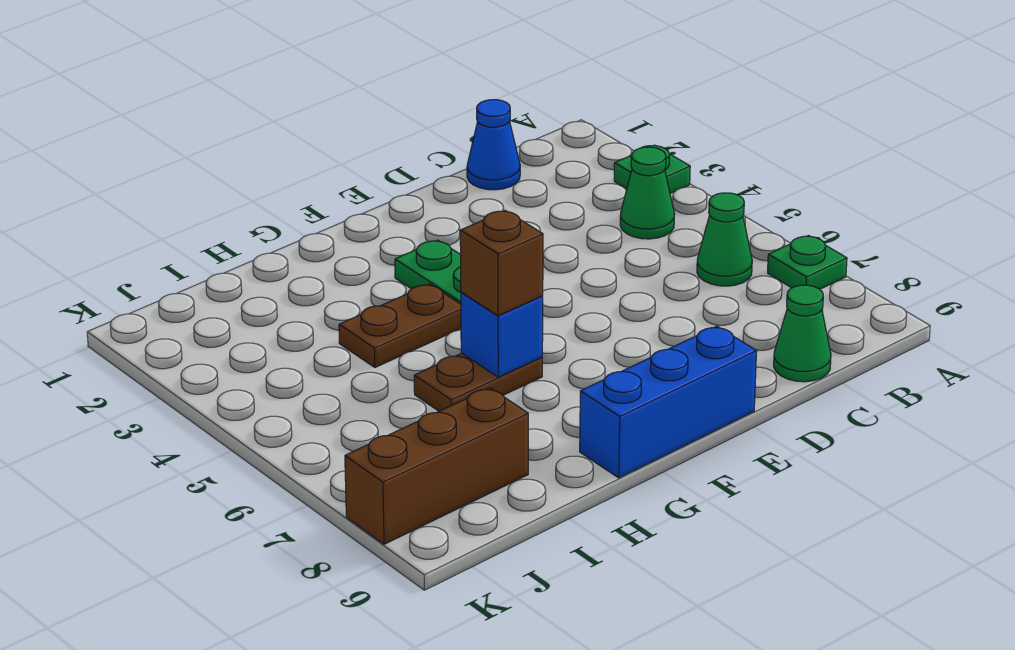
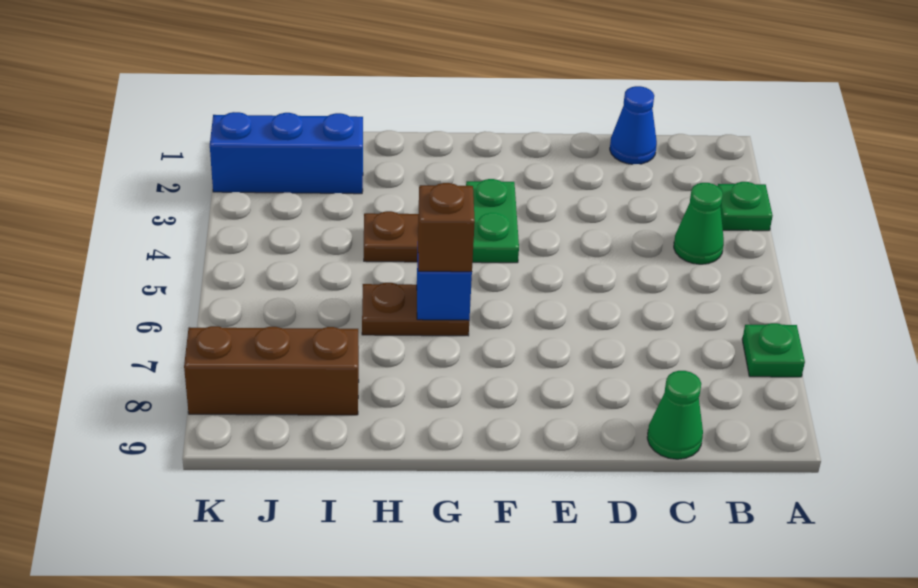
green 1x1 cone [697,193,752,286] -> none
blue 1x3 brick [580,326,757,478] -> blue 1x3 brick moved to [210,112,363,194]

